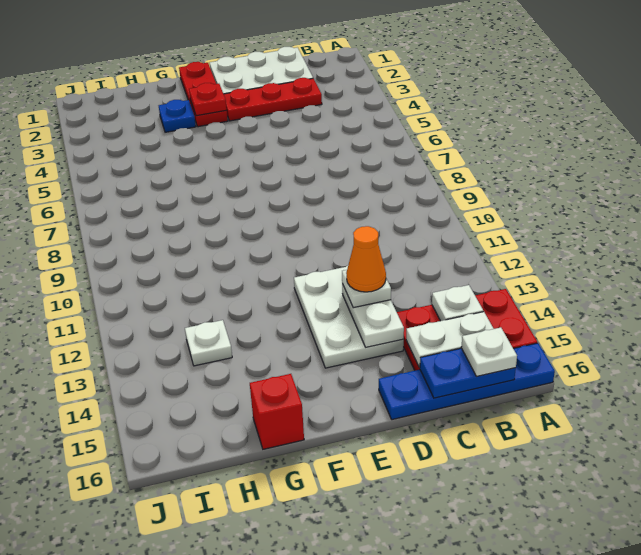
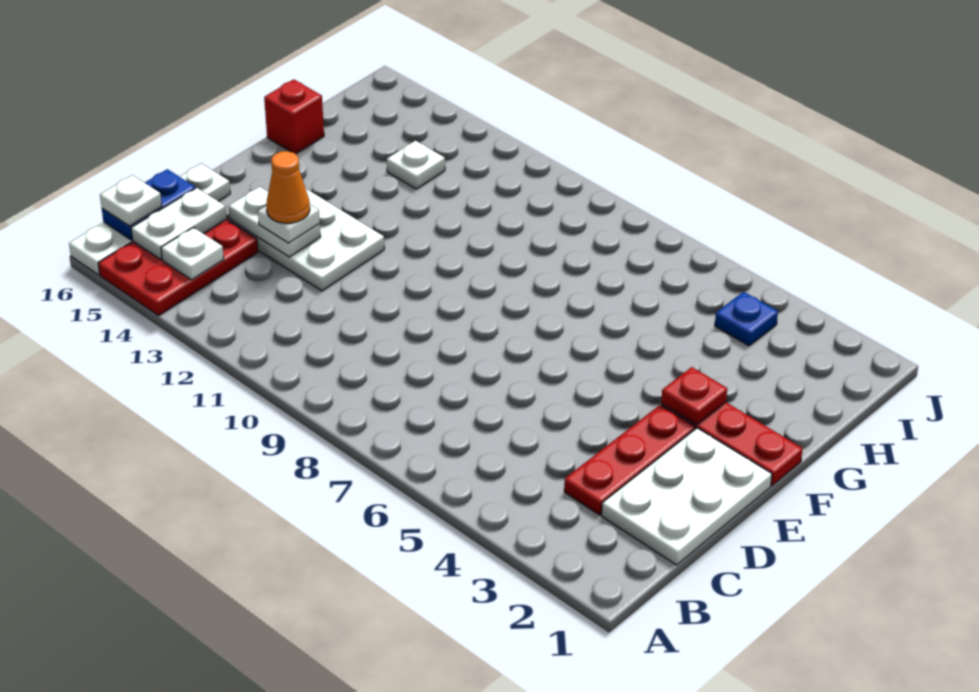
blue 1x4 plate [379,343,555,420] -> white 1x4 plate [69,163,230,275]
blue 1x1 plate [159,100,196,132] -> blue 1x1 plate moved to [715,292,778,346]

